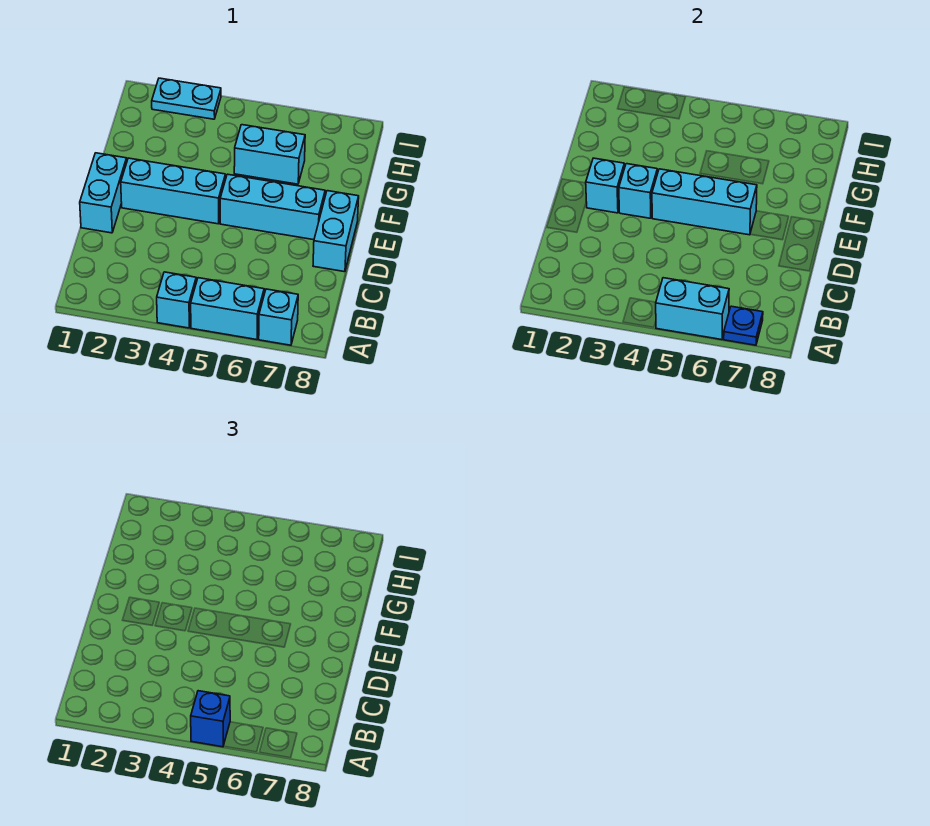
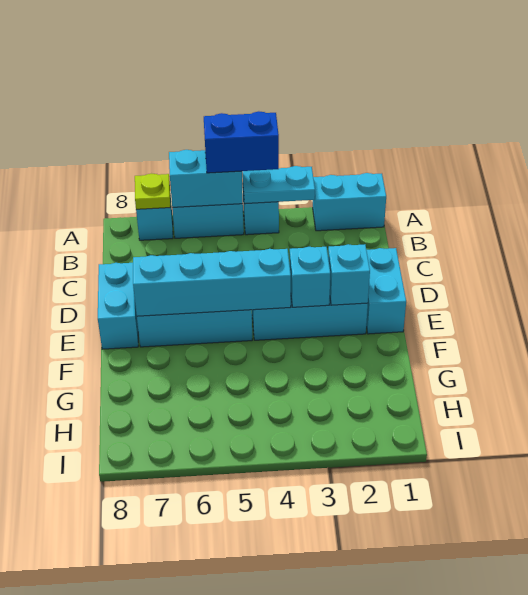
blue 1x1 brick [191,691,230,747] -> blue 1x2 brick [204,111,279,173]
blue 1x1 plate [724,306,763,345] -> lime 1x1 plate [135,174,171,209]
cyan 1x3 brick [652,169,757,235] -> cyan 1x4 brick [133,249,291,316]
cyan 1x2 brick [234,125,305,184] -> cyan 1x2 brick moved to [313,173,386,231]
cyan 1x2 plate [152,78,221,119] -> cyan 1x2 plate moved to [242,166,315,204]

